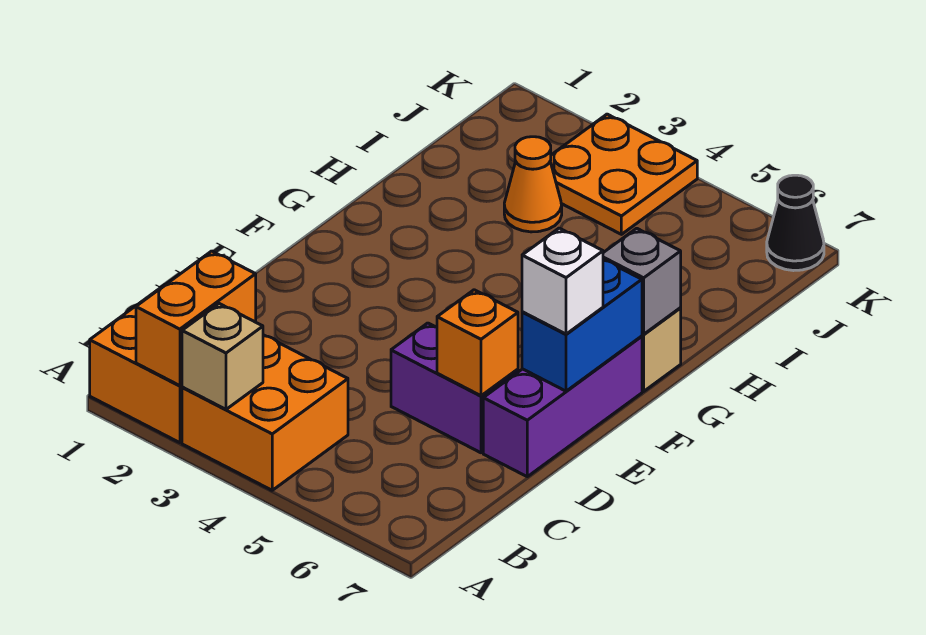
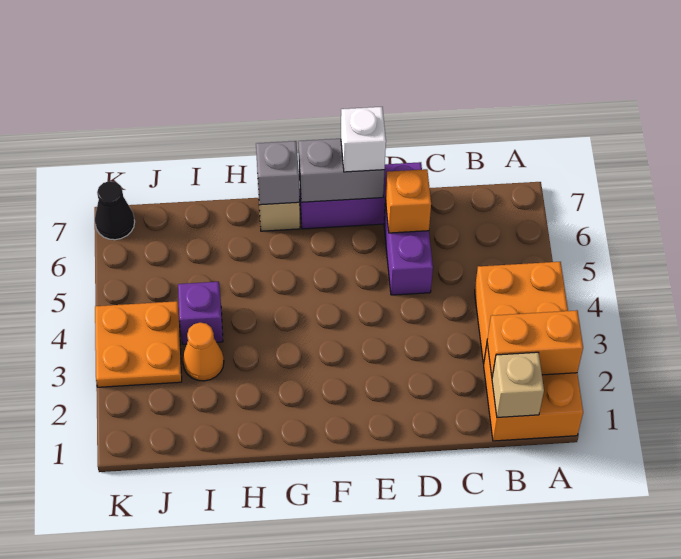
tan 1x1 brick [182,304,263,409] -> tan 1x1 brick moved to [492,352,544,417]
blue 1x2 brick [522,260,642,391] -> grey 1x2 brick [298,139,384,202]
none -> purple 1x1 brick [178,282,223,344]

